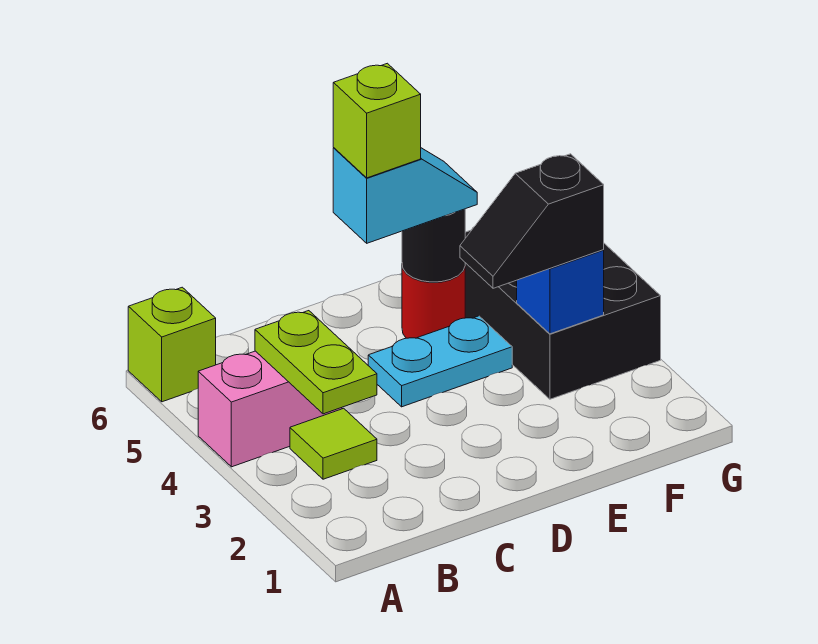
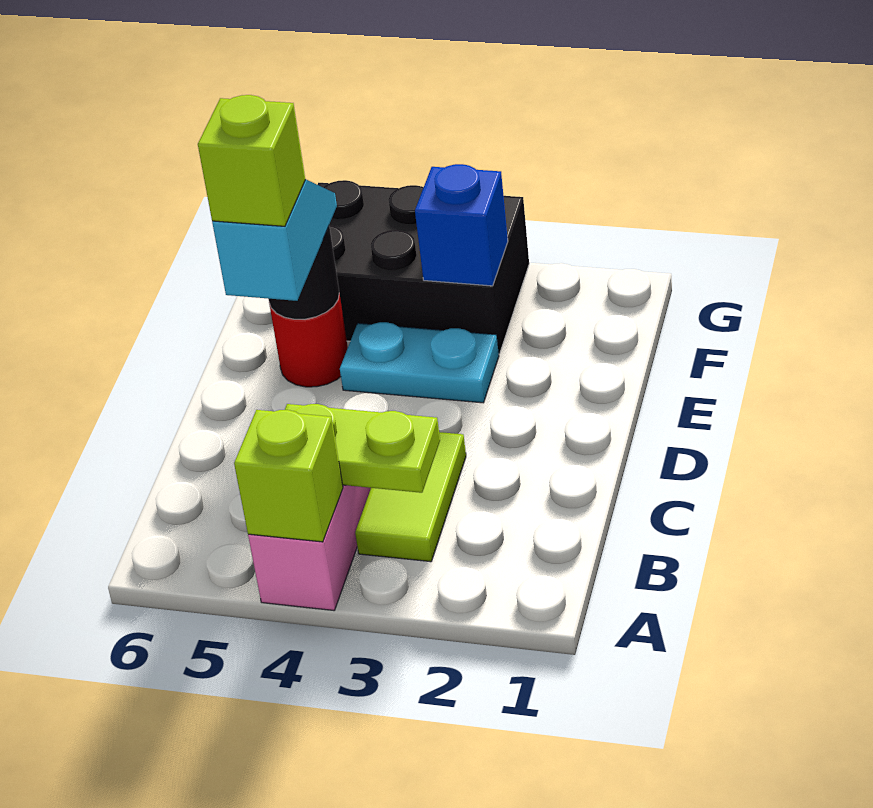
lime 1x1 brick [128,287,216,402] -> lime 1x1 brick moved to [234,410,343,542]
lime 1x1 tile [290,408,377,479] -> lime 1x2 tile [355,432,466,562]
cyan 1x2 plate [368,316,512,407] -> cyan 1x2 plate turned to [340,322,499,403]
black 1x2 slope [460,154,604,288] -> none

